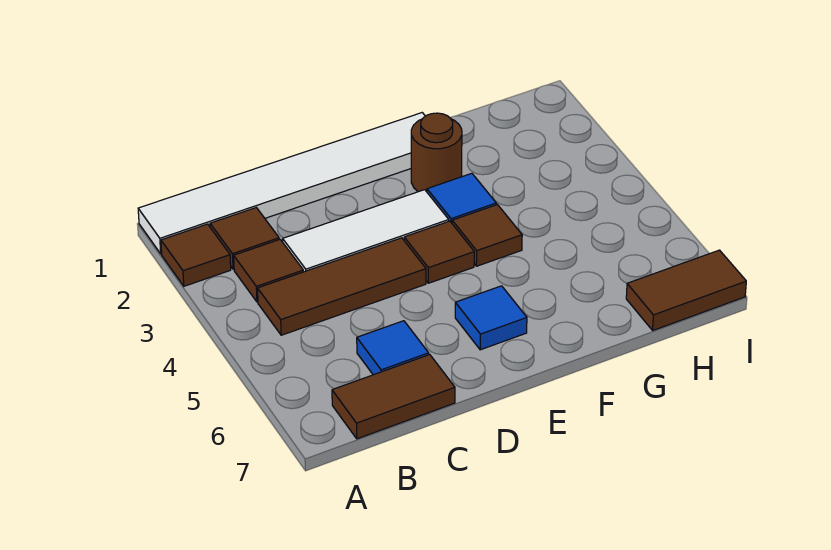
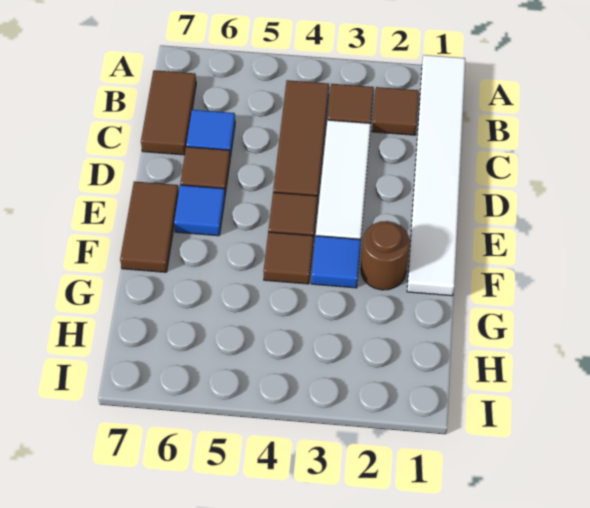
brown 1x1 tile [161,224,231,286] -> brown 1x1 tile moved to [180,147,230,194]
brown 1x2 tile [626,250,746,330] -> brown 1x2 tile moved to [120,181,179,272]

